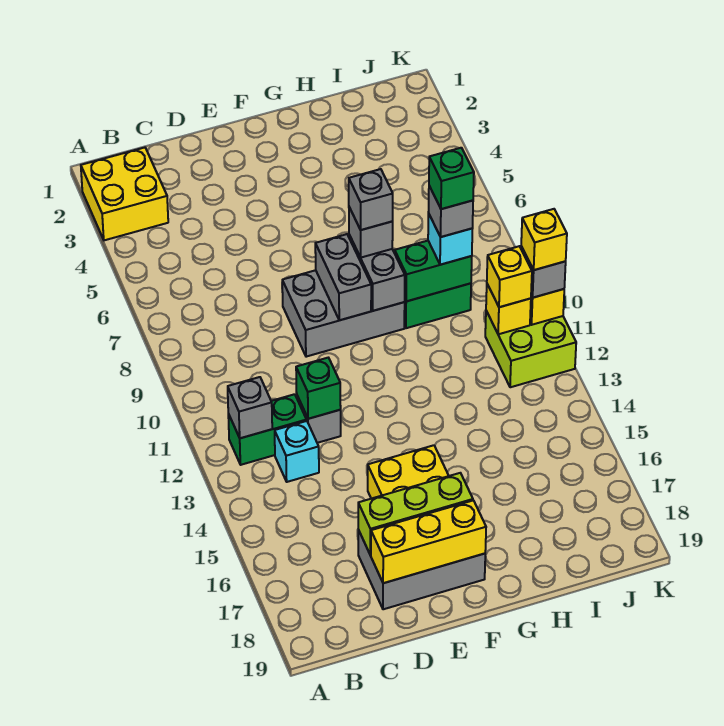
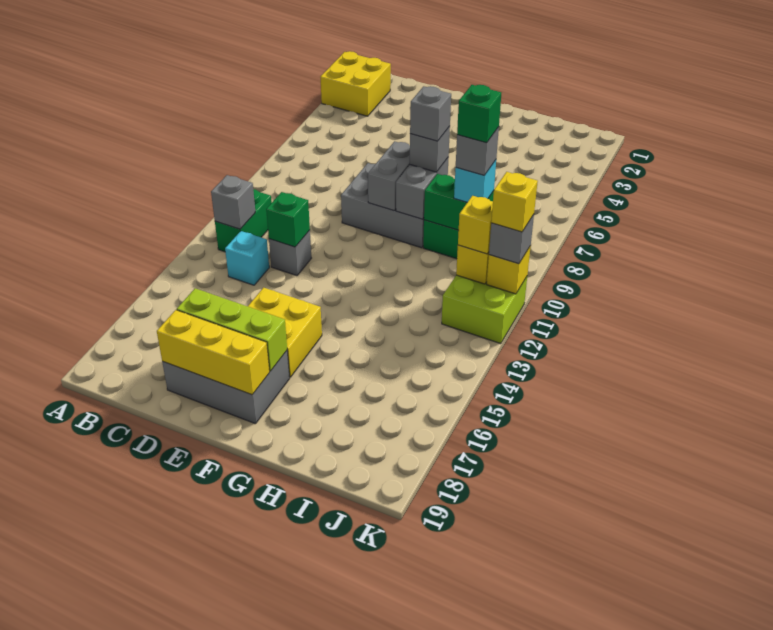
green 1x2 brick [228,394,306,465] -> green 1x2 brick turned to [215,189,272,252]

